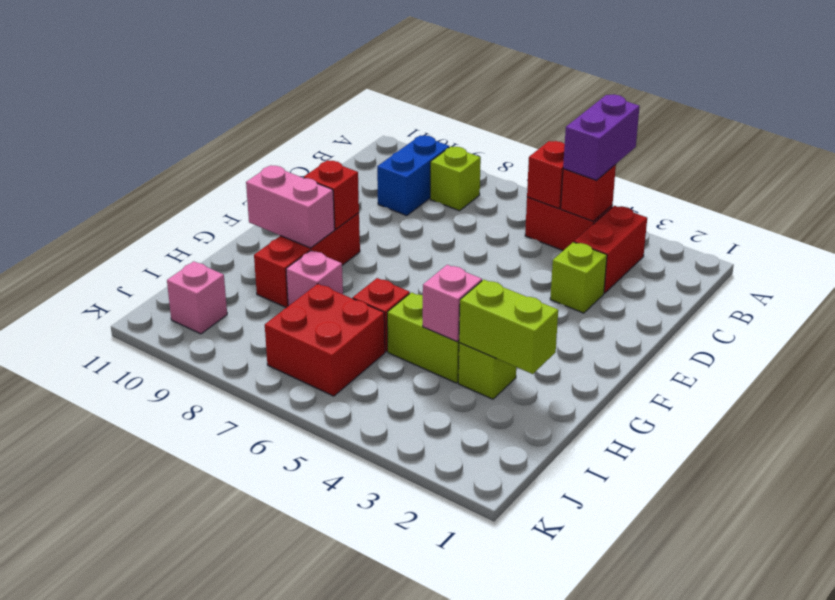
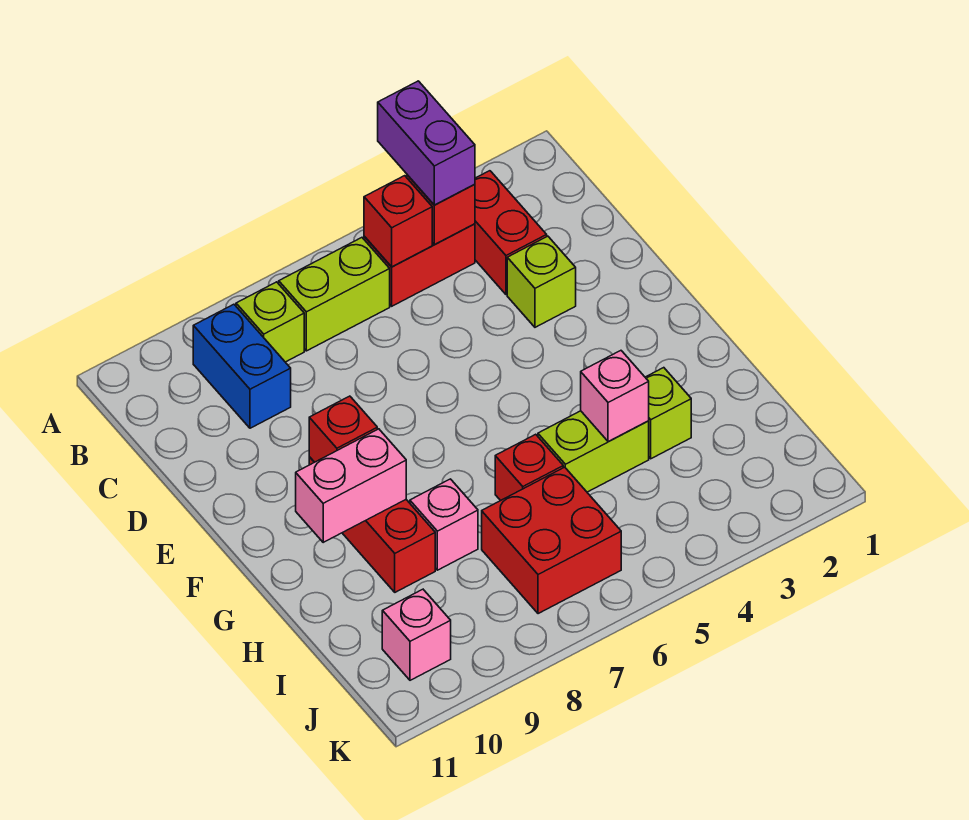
lime 1x2 brick [459,280,558,374] -> lime 1x2 brick moved to [279,238,390,351]

